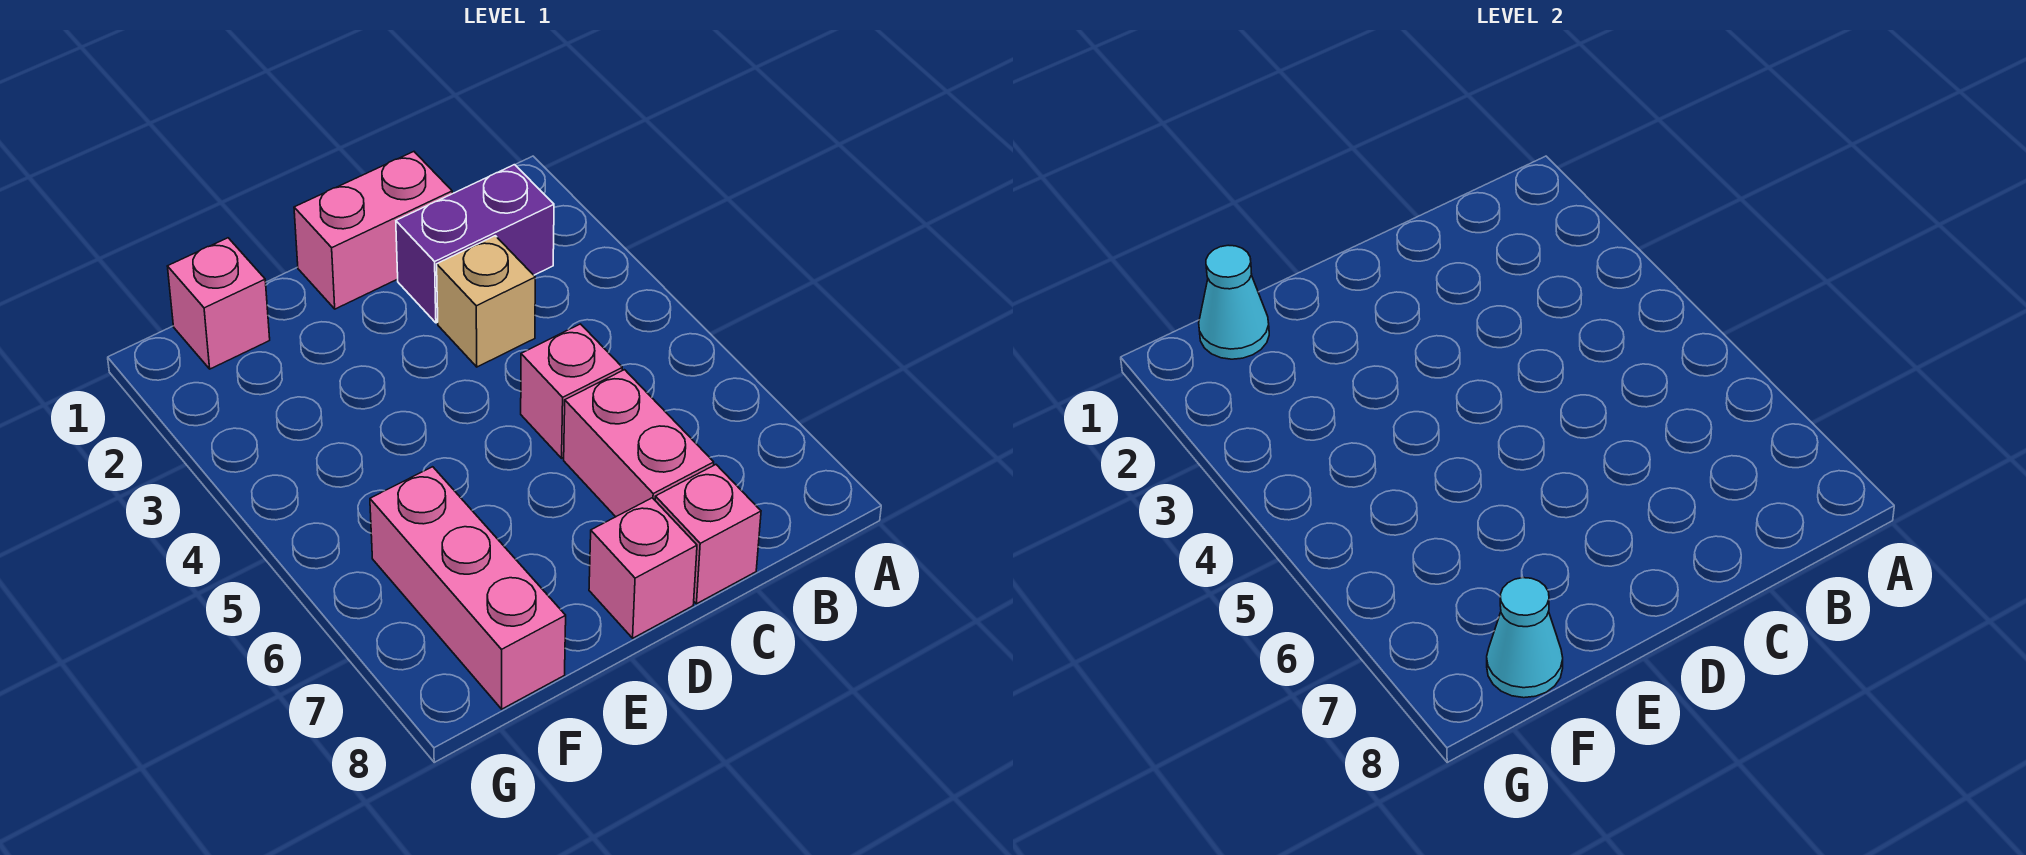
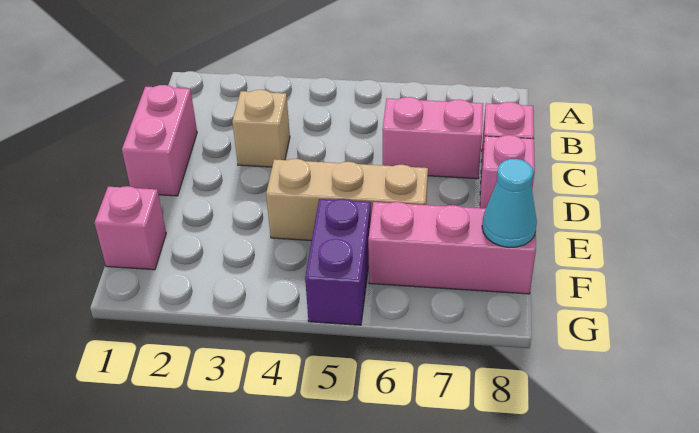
purple 1x2 brick [396,165,554,323] -> purple 1x2 brick moved to [305,199,371,325]
pink 1x1 brick [521,324,622,458] -> none
none -> tan 1x3 brick [266,159,428,241]
cyan 1x1 cone [1199,245,1269,359] -> none

